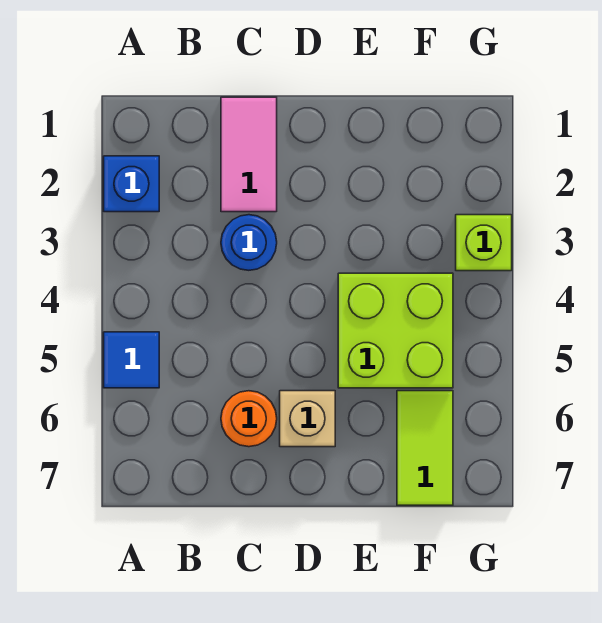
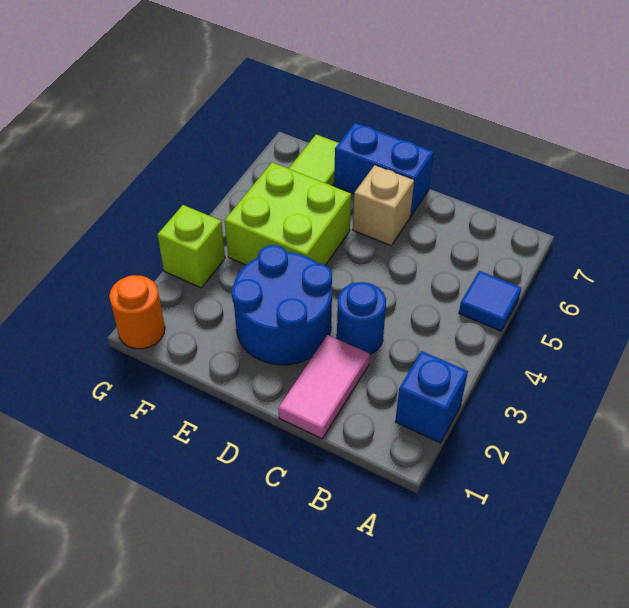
orange 1x1 round brick [221,391,277,447] -> orange 1x1 round brick moved to [109,275,165,349]
none -> blue 2x2 round brick [232,245,332,365]
none -> blue 1x2 brick [334,123,434,216]

